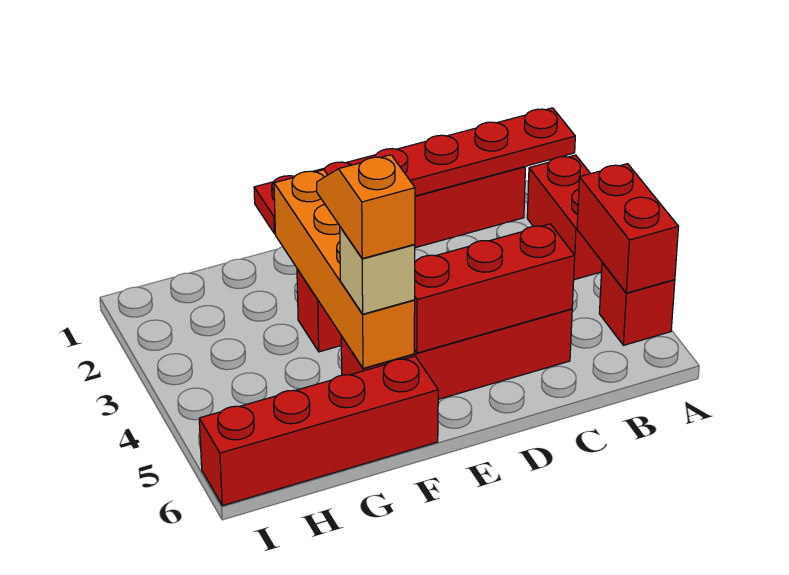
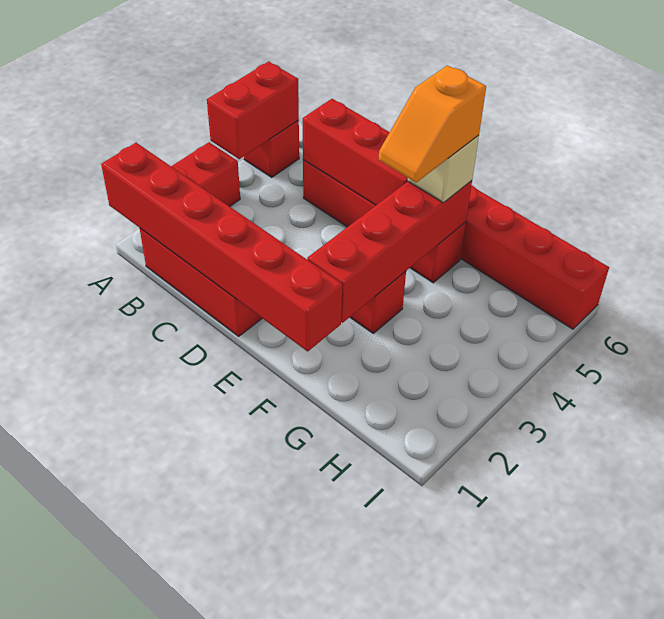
red 1x6 plate [254,108,575,234] -> red 1x6 brick [101,143,342,351]
orange 1x4 brick [274,170,415,368] -> red 1x4 brick [307,181,472,323]

